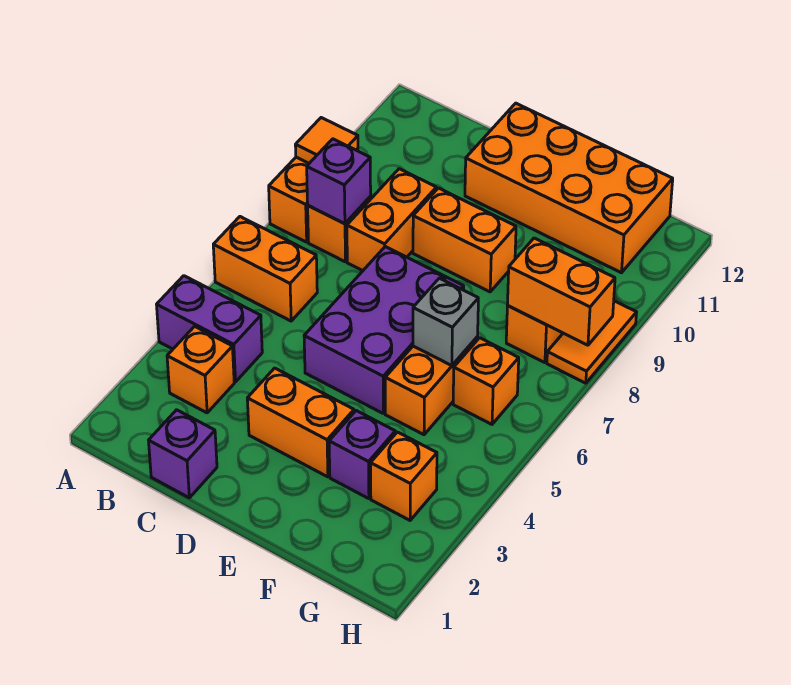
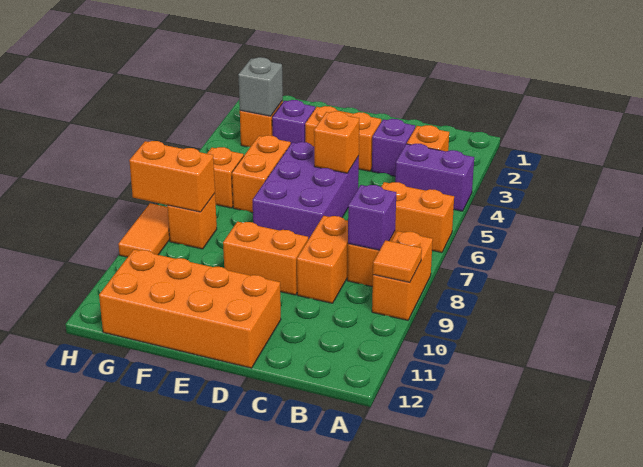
purple 1x1 brick [149,410,217,498] -> purple 1x1 brick moved to [372,119,415,176]
none -> orange 1x1 brick [314,111,359,173]
grey 1x1 brick [413,278,478,366] -> grey 1x1 brick moved to [238,57,283,116]

